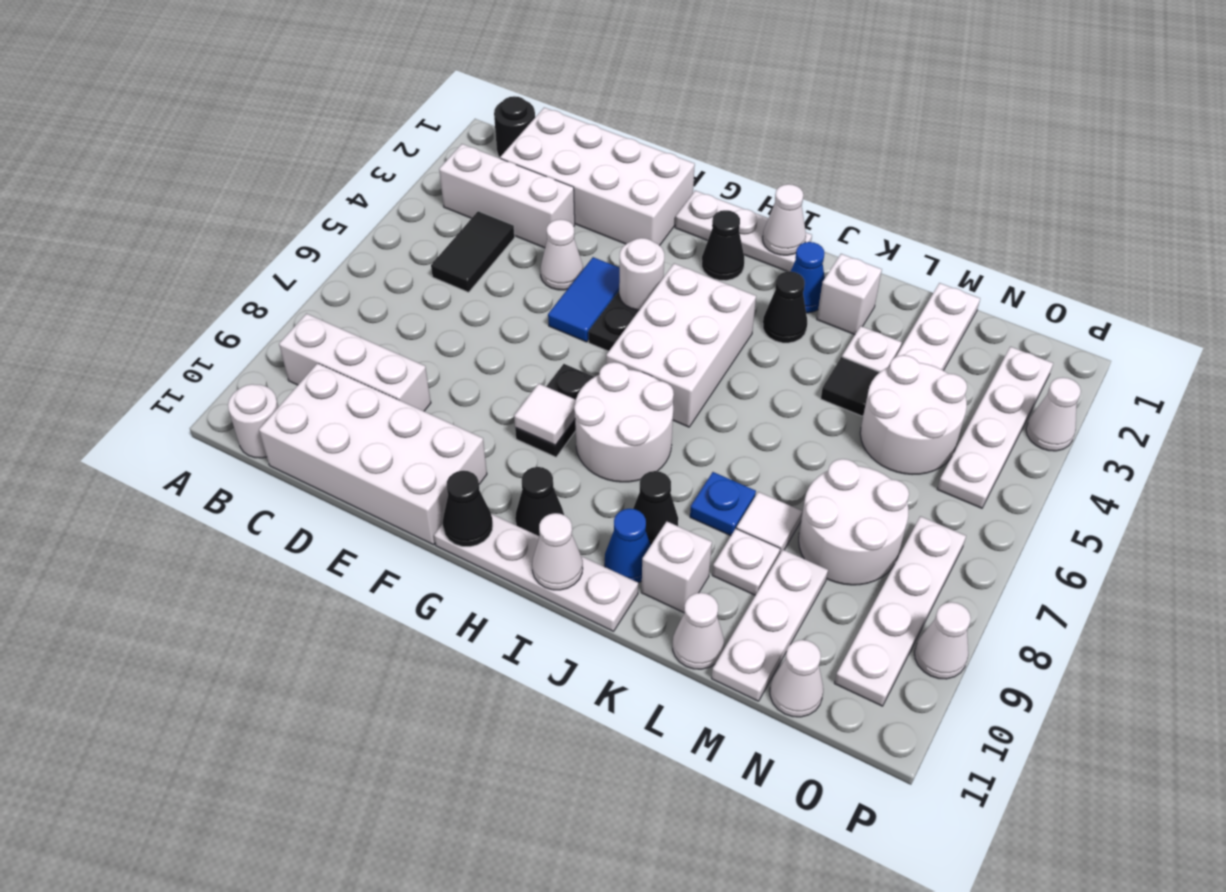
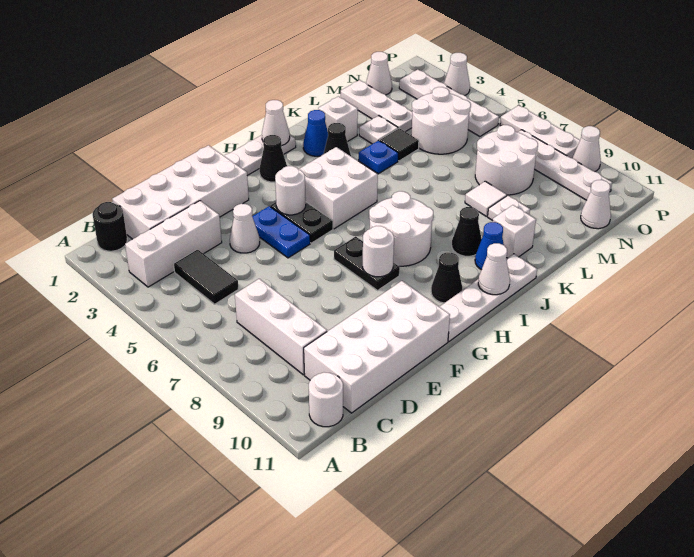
white 1x3 brick [279,314,431,411] -> white 1x3 brick turned to [235,279,327,375]
blue 1x2 tile [548,257,620,342] -> blue 1x2 plate [252,206,310,258]
white 1x1 tile [514,384,576,445] -> white 1x1 round brick [363,226,394,277]
black 1x1 cone [443,471,493,547] -> none
white 2x3 brick [606,263,756,427] -> white 2x2 brick [299,147,378,229]
blue 1x1 plate [690,472,756,536] -> blue 1x1 plate moved to [359,140,398,174]
white 1x1 cone [673,593,724,669] -> white 1x1 cone moved to [366,52,392,95]
white 1x3 plate [712,550,828,701] -> white 1x3 plate moved to [500,105,580,158]

